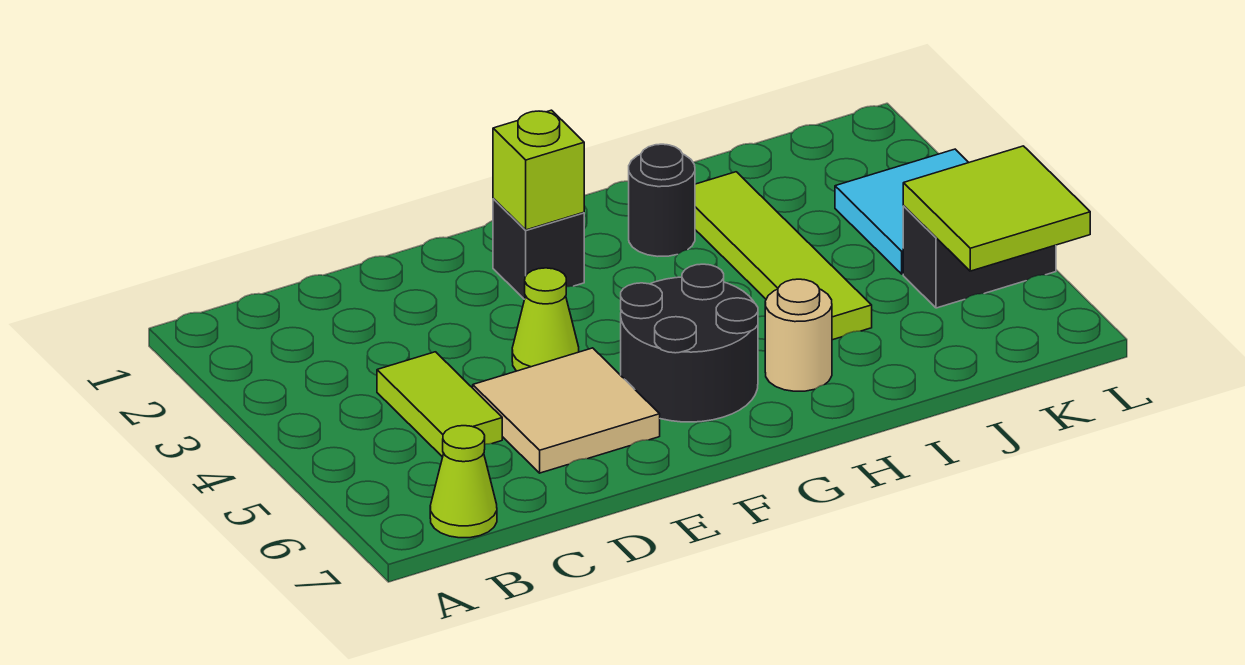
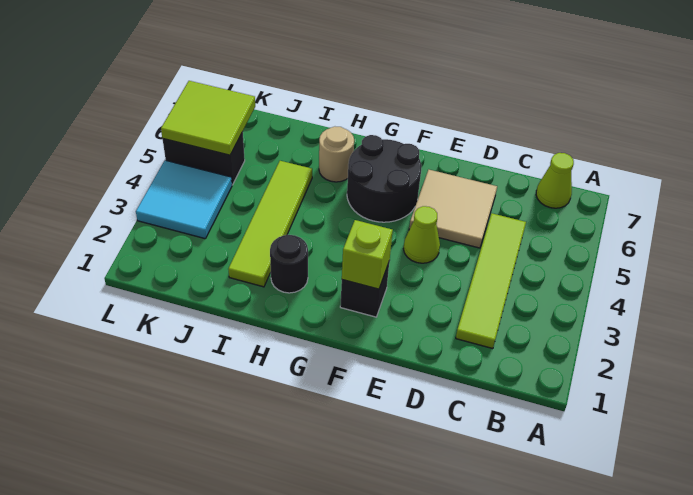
lime 1x2 tile [377,352,502,457] -> lime 1x4 tile [456,213,526,349]

